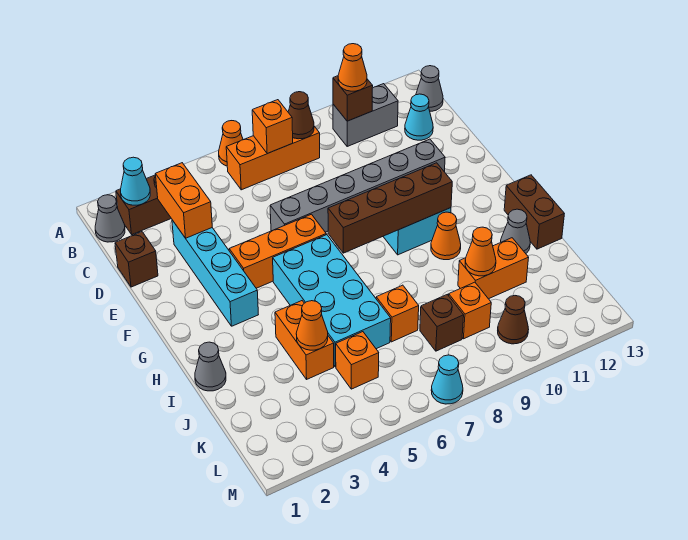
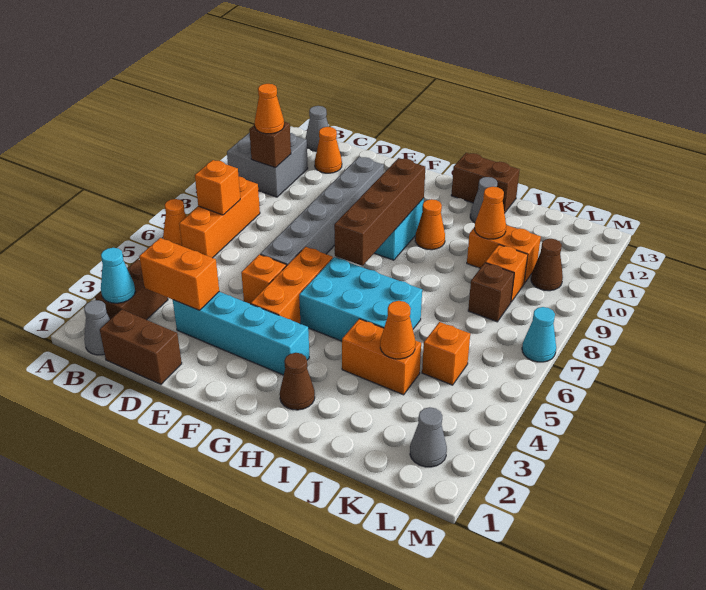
brown 1x1 cone [288,92,314,139] -> brown 1x1 cone moved to [280,353,315,410]
grey 1x2 brick [333,84,398,146] -> grey 2x2 brick [227,132,308,197]
cyan 1x1 cone [405,94,433,140] -> orange 1x1 cone [315,127,342,173]
brown 1x1 brick [115,232,158,287] -> brown 1x2 brick [100,309,182,384]
cyan 2x4 brick [273,235,391,367] -> cyan 2x3 brick [299,257,422,341]
grey 1x1 cone [195,342,226,391] -> grey 1x1 cone moved to [410,407,447,467]
orange 1x1 brick [376,285,419,342] -> orange 1x1 brick moved to [241,254,286,304]
orange 1x2 brick [458,238,529,299] -> orange 1x2 brick turned to [467,225,541,284]

